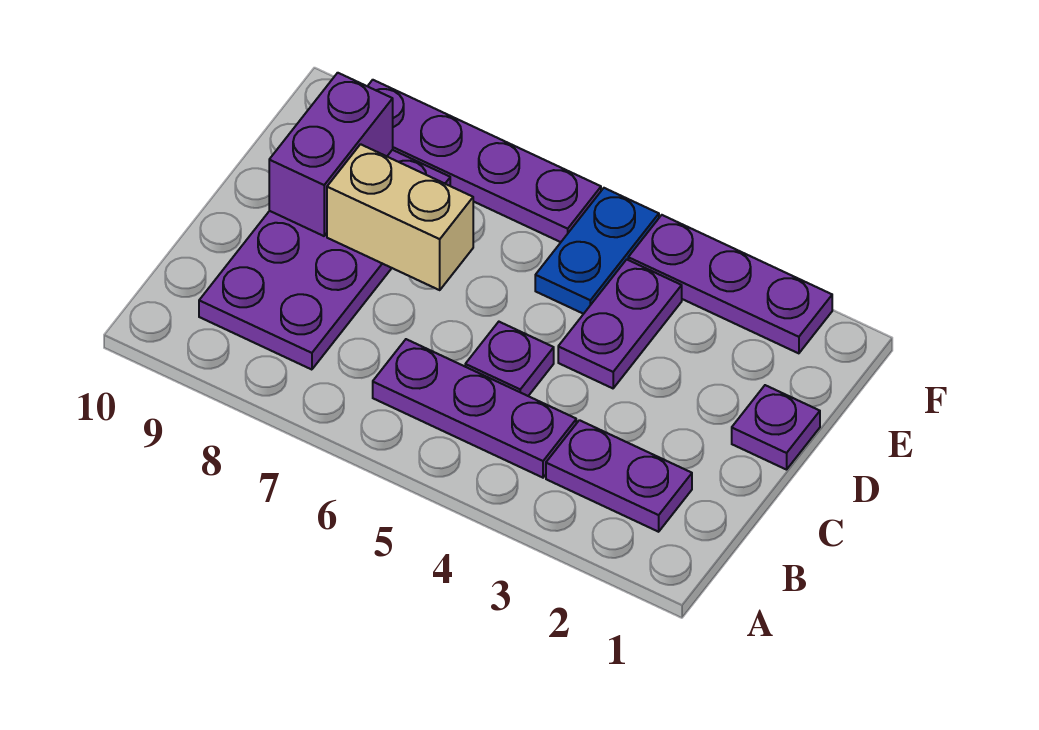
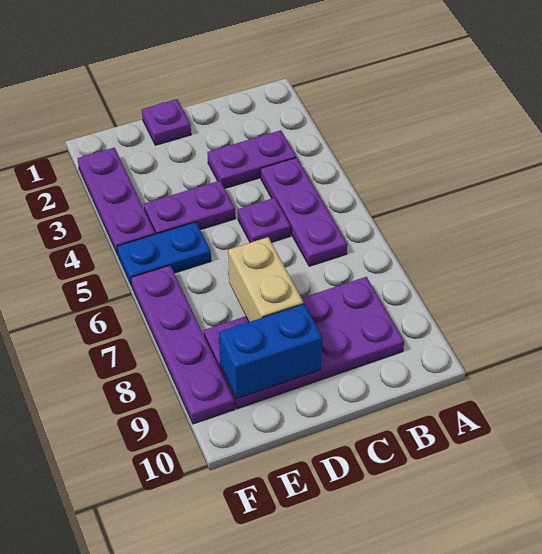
purple 1x2 plate [546,420,692,532] -> purple 1x2 plate turned to [207,130,296,188]
purple 1x2 brick [269,73,393,236] -> blue 1x2 brick [219,304,323,399]

